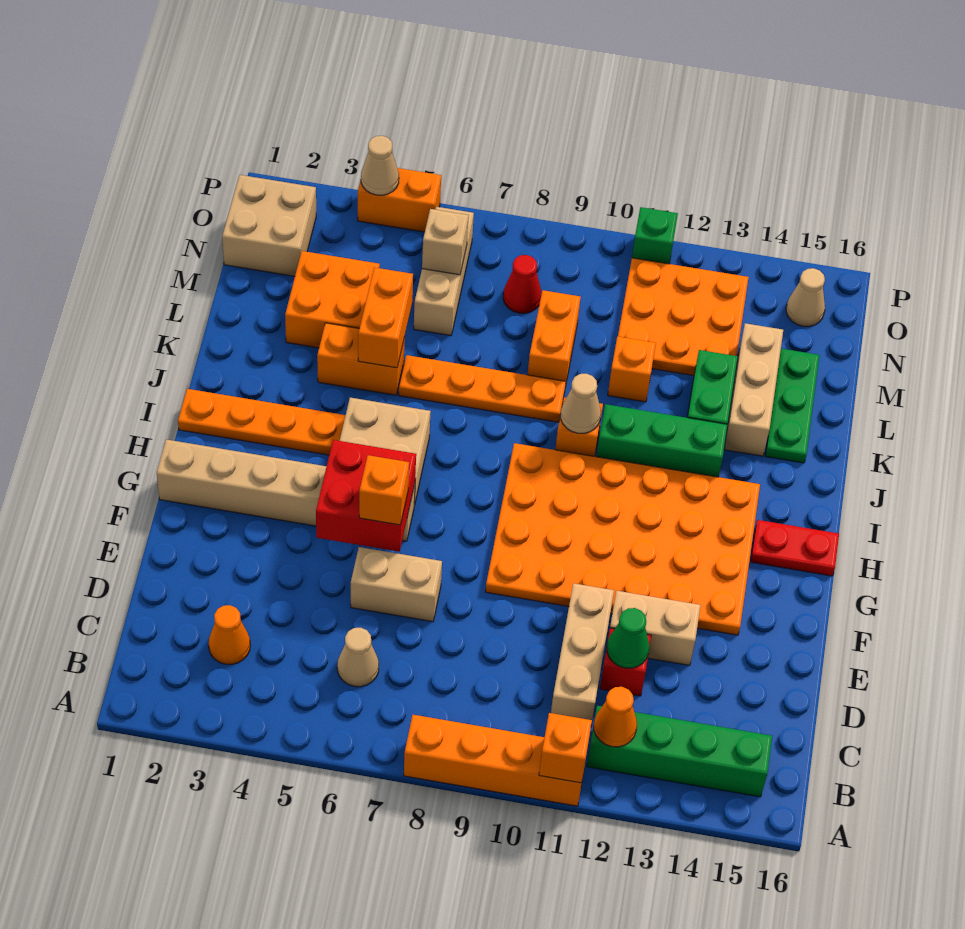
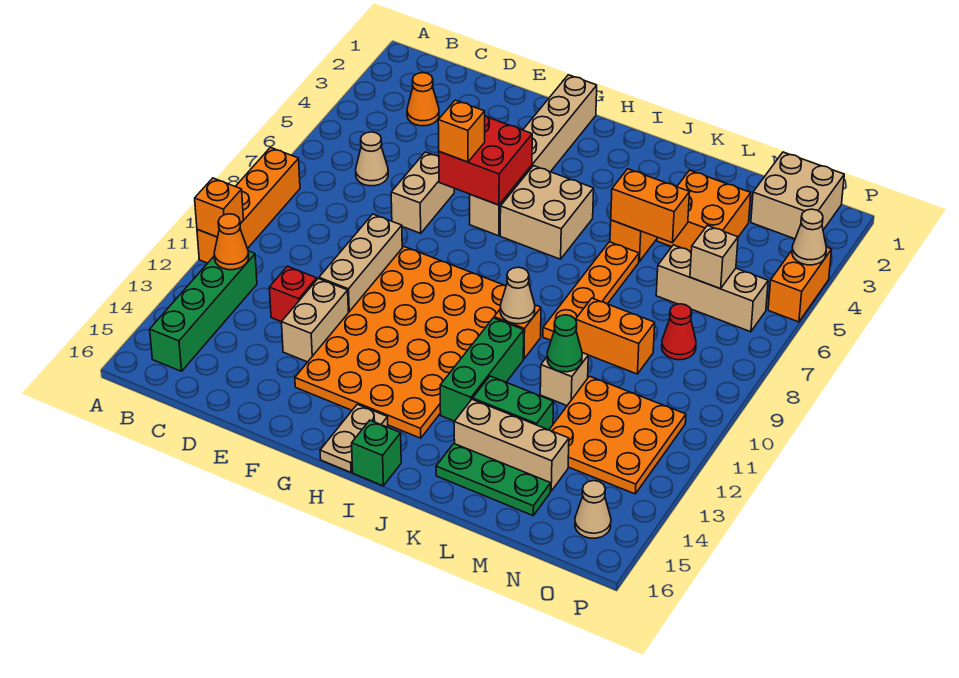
tan 1x3 brick [551,583,614,725] -> tan 1x3 brick turned to [319,214,402,313]
green 1x1 cone [607,608,649,668] -> green 1x1 cone moved to [547,315,582,372]
red 1x2 plate [751,520,839,576] -> tan 1x2 plate [320,404,388,472]
orange 1x4 plate [178,389,346,455] -> none
orange 1x1 brick [608,337,656,402] -> tan 1x1 brick [540,353,588,406]
green 1x1 brick [632,207,678,264] -> green 1x1 brick moved to [352,420,401,486]

